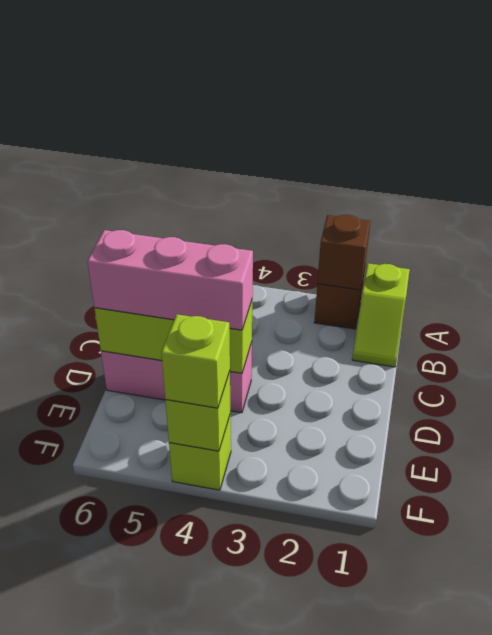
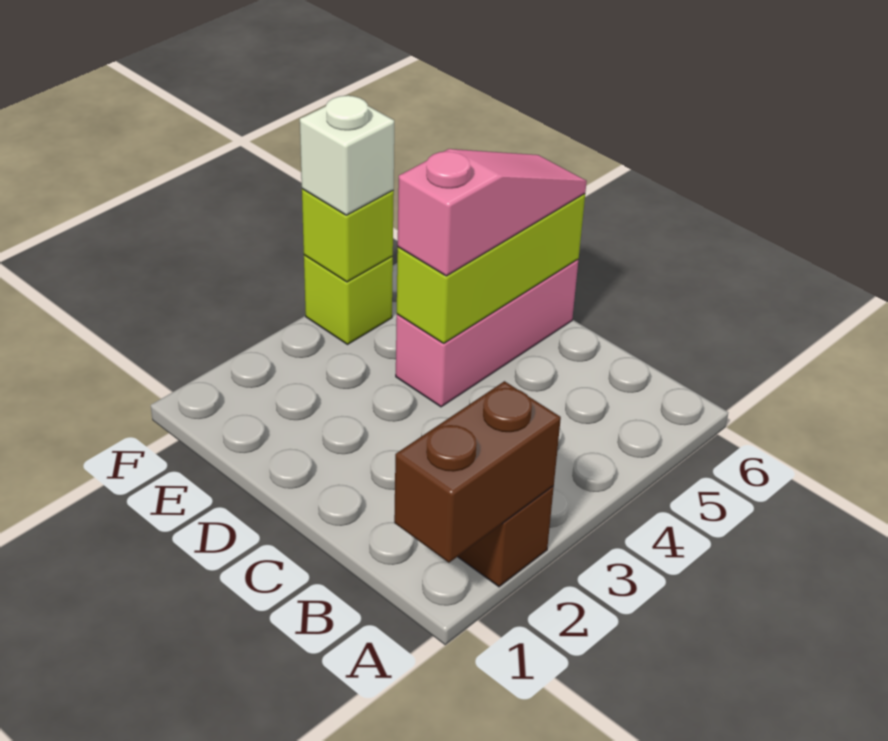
lime 1x2 slope [352,263,410,367] -> none
brown 1x1 brick [317,215,370,290] -> brown 1x2 brick [394,381,561,563]
pink 1x3 brick [87,230,253,330] -> pink 1x3 slope [398,149,587,276]
lime 1x1 brick [161,314,230,408] -> white 1x1 brick [300,95,394,215]

